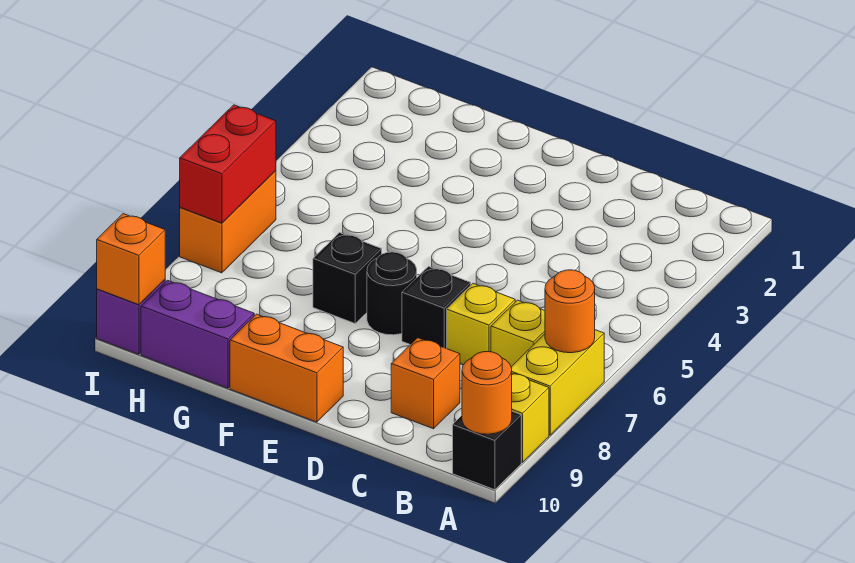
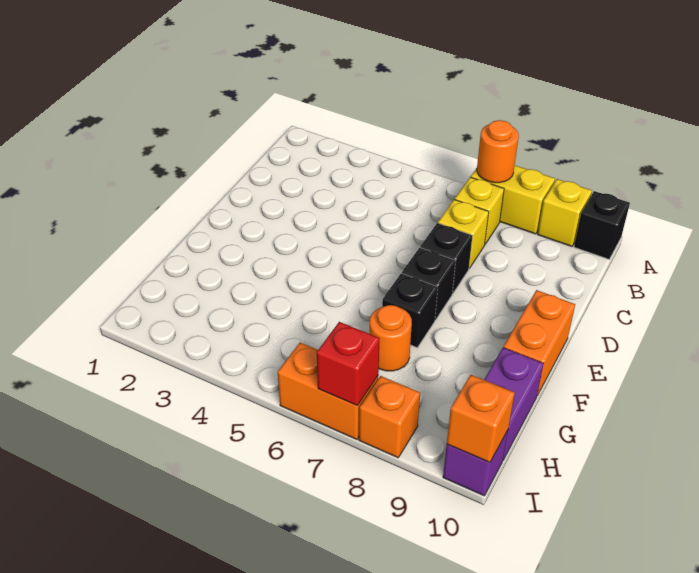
orange 1x1 round brick [462,351,512,434] -> orange 1x1 round brick moved to [370,305,412,371]
orange 1x1 brick [391,338,460,429] -> orange 1x1 brick moved to [359,376,420,458]
black 1x1 round brick [367,252,417,335] -> black 1x1 brick [402,248,456,320]
red 1x2 brick [180,105,276,223] -> red 1x1 brick [317,322,380,405]

